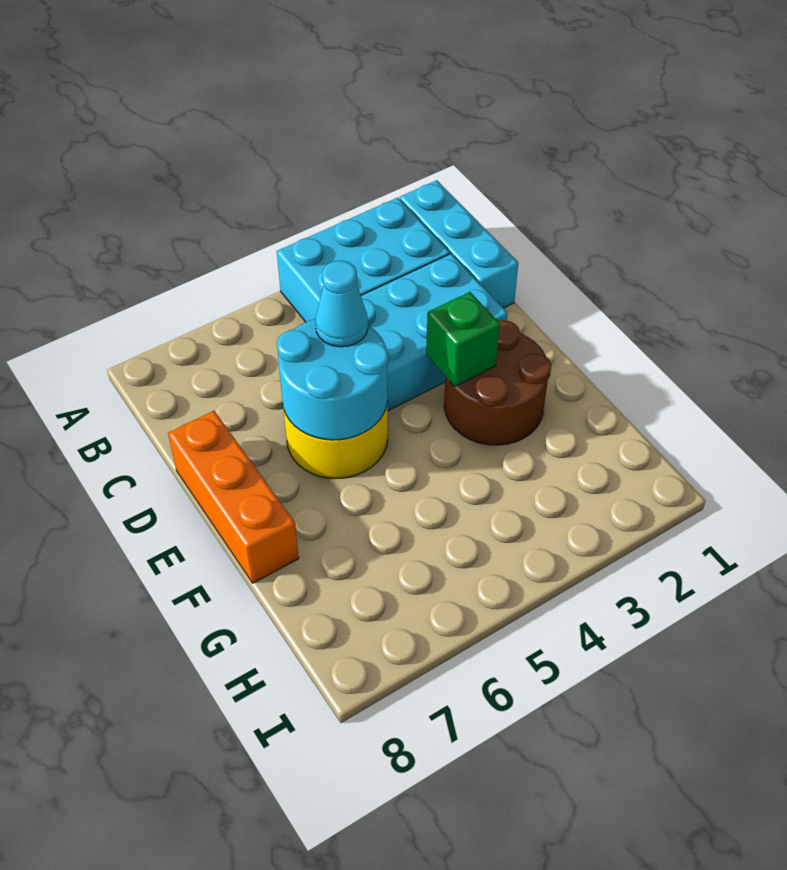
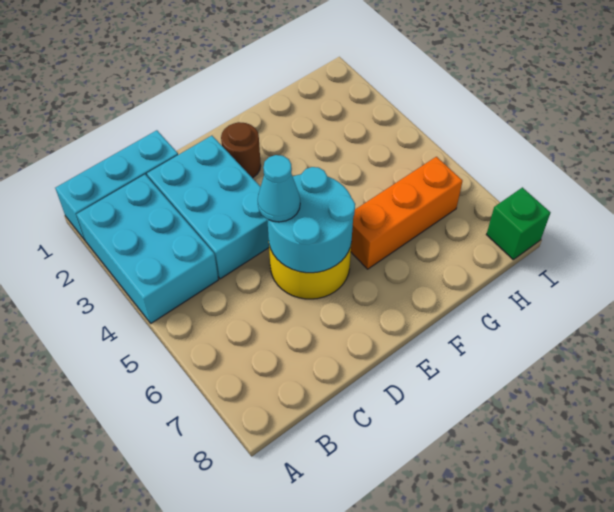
orange 1x3 brick [168,411,299,583] -> orange 1x3 brick moved to [351,157,463,269]
brown 2x2 round brick [444,320,551,445] -> brown 1x1 round brick [221,122,261,178]
green 1x1 brick [426,292,500,387] -> green 1x1 brick moved to [486,187,551,260]

